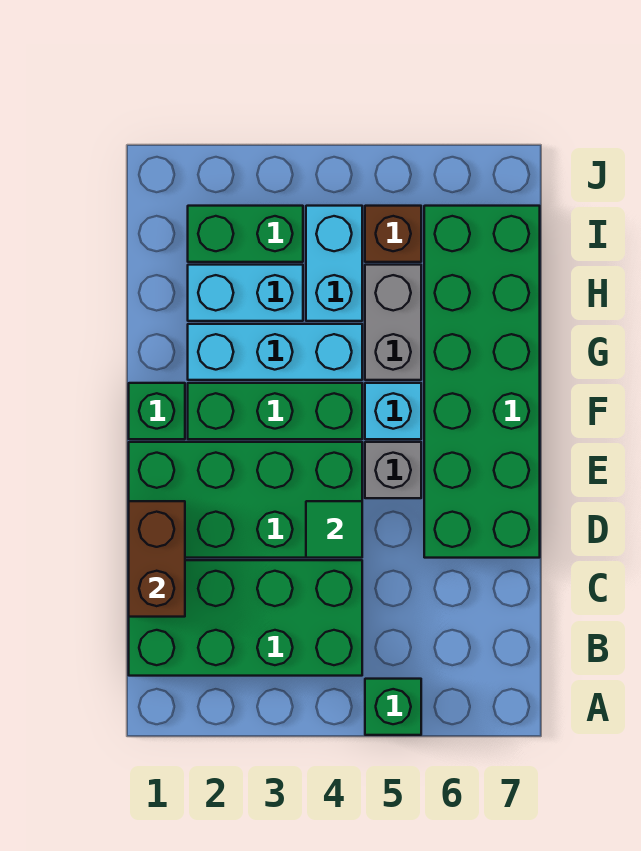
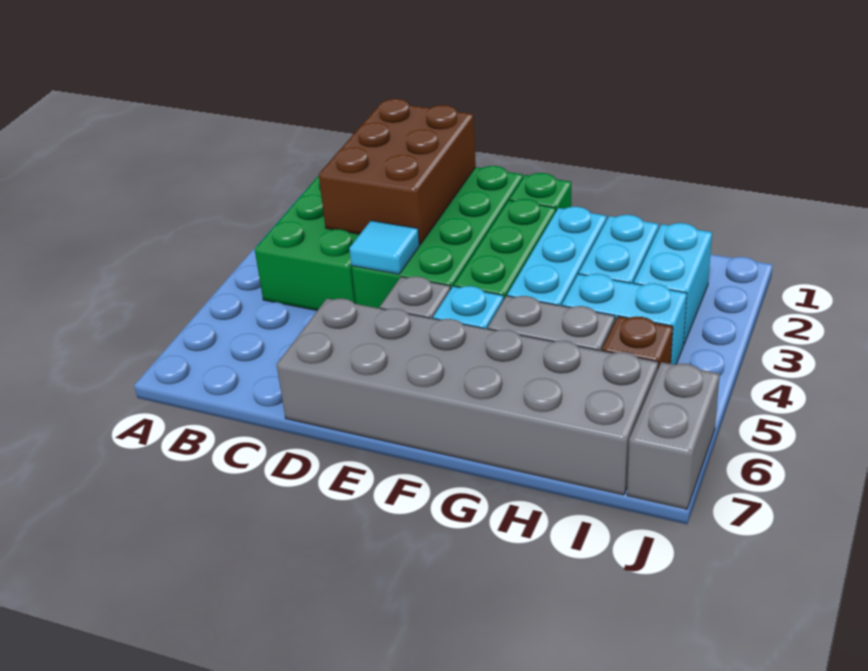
green 1x1 brick [365,679,421,735] -> none
brown 1x2 brick [129,501,185,617] -> brown 2x3 brick [319,99,476,245]
green 1x1 tile [306,501,362,558] -> cyan 1x1 tile [349,221,419,274]
green 2x6 brick [424,206,540,558] -> grey 2x6 brick [277,299,658,495]
green 1x2 brick [188,206,303,262] -> cyan 1x2 brick [634,223,712,345]
none -> grey 1x2 brick [627,362,720,509]

